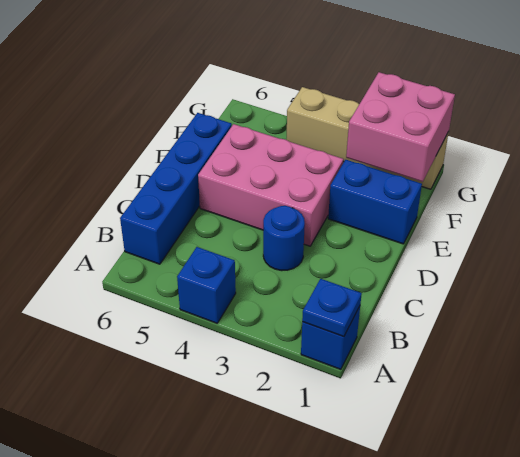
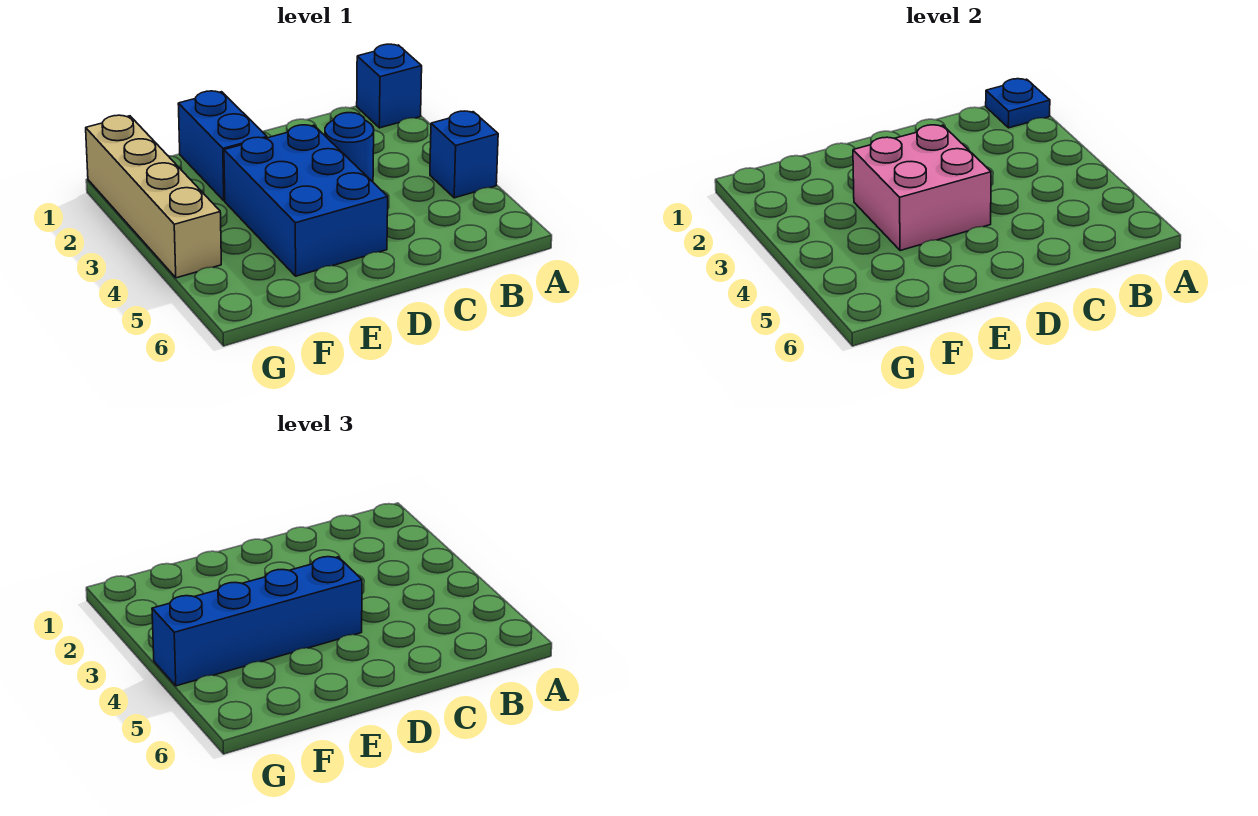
blue 1x4 brick [120,113,232,264] -> blue 1x4 brick moved to [152,557,362,686]
pink 2x3 brick [198,124,344,246] -> blue 2x3 brick [224,125,388,276]
pink 2x2 brick [346,72,455,182] -> pink 2x2 brick moved to [853,125,991,251]

